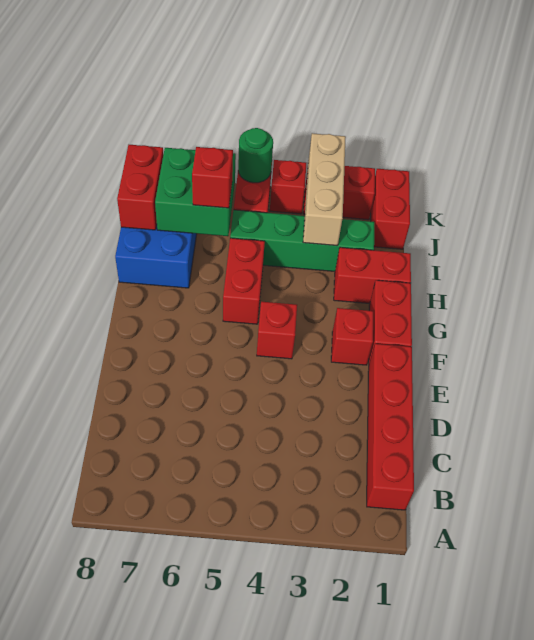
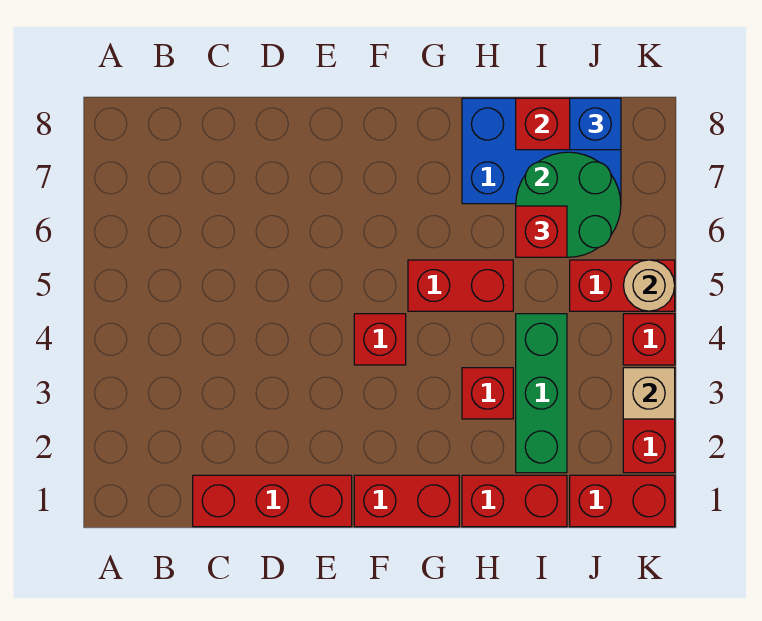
red 1x4 brick [367,344,414,510] -> red 1x3 brick [193,475,352,527]
red 1x1 brick [331,308,373,365] -> red 1x1 brick moved to [462,368,513,419]
red 1x2 brick [334,247,411,304] -> red 1x2 brick turned to [462,475,567,527]
green 1x4 brick [230,210,374,271] -> green 1x3 brick [516,314,567,473]
tan 1x3 brick [303,133,346,246] -> tan 1x1 brick [623,368,675,419]
green 2x2 brick [155,148,236,236] -> green 2x2 round brick [516,152,621,257]
none -> blue 1x1 brick [570,98,621,150]
green 1x1 round brick [238,128,273,183] -> tan 1x1 round brick [623,260,675,311]

